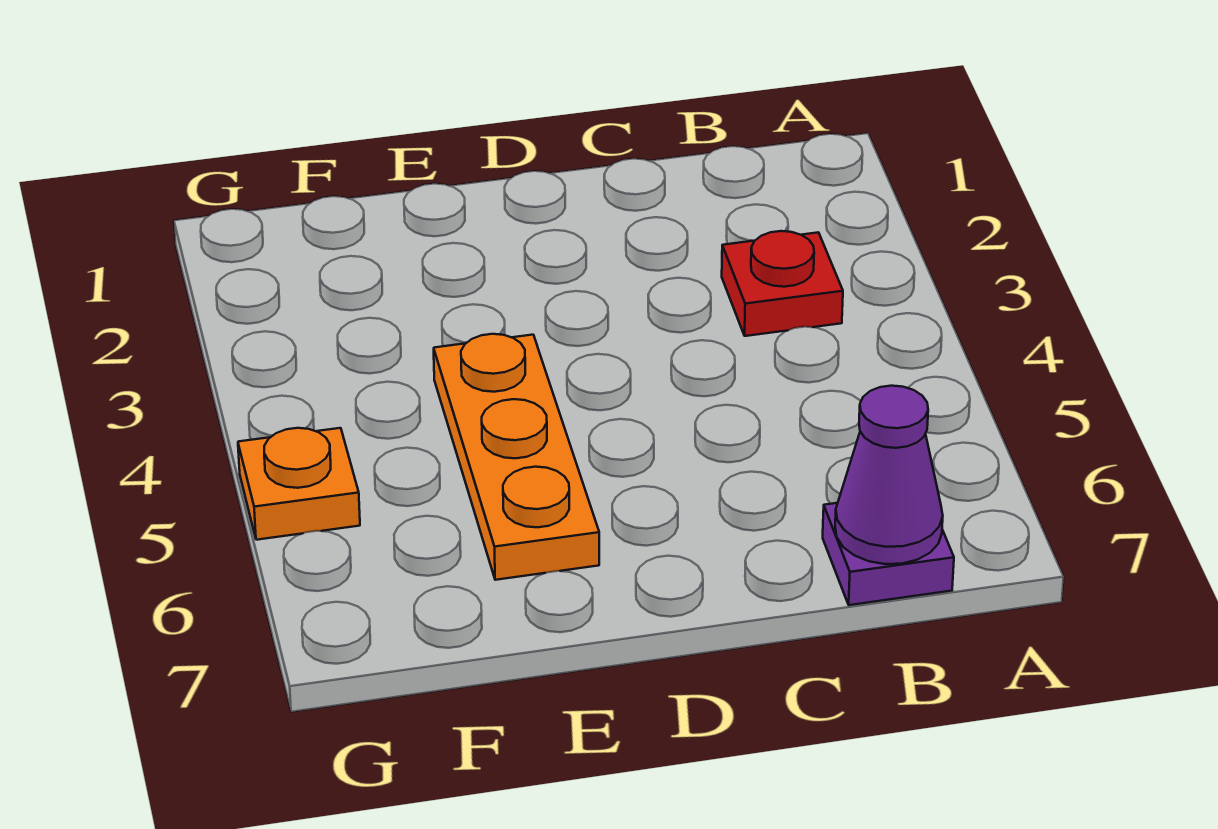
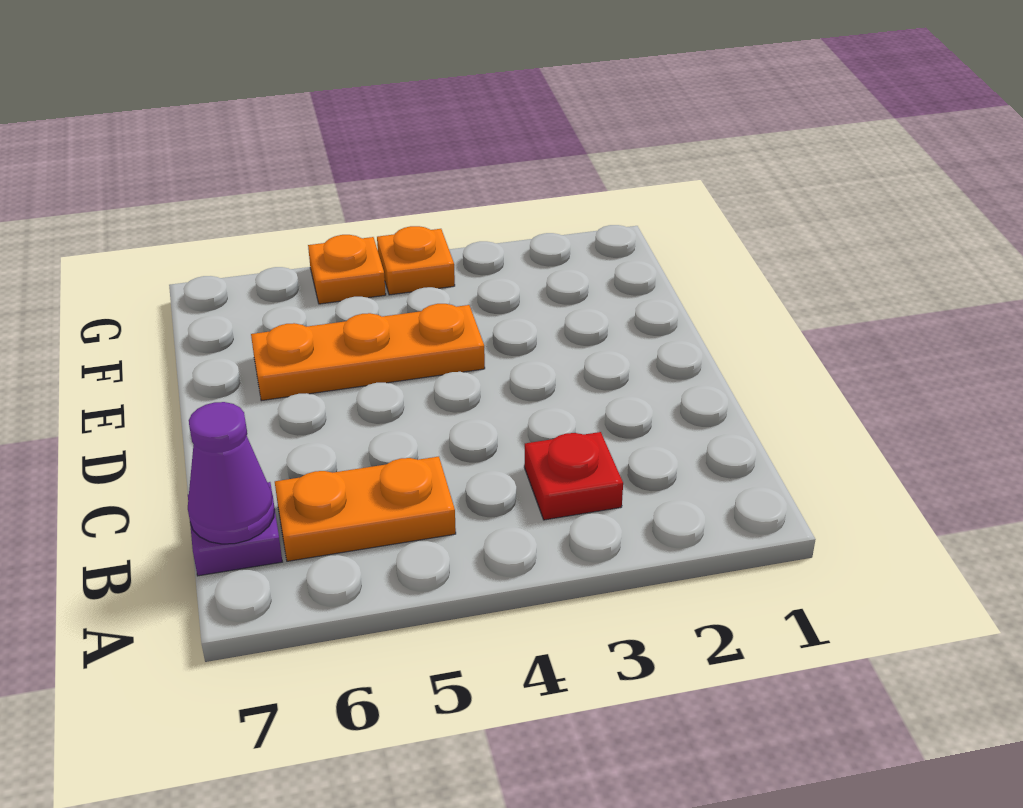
none -> orange 1x2 plate [275,457,456,561]
none -> orange 1x1 plate [377,226,455,295]

